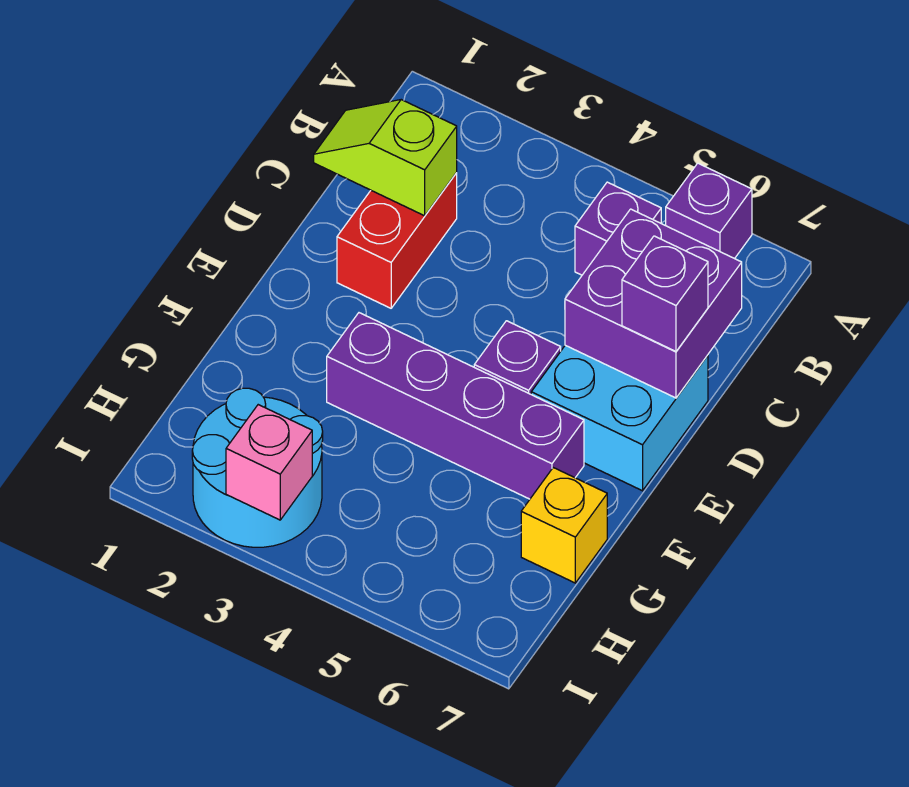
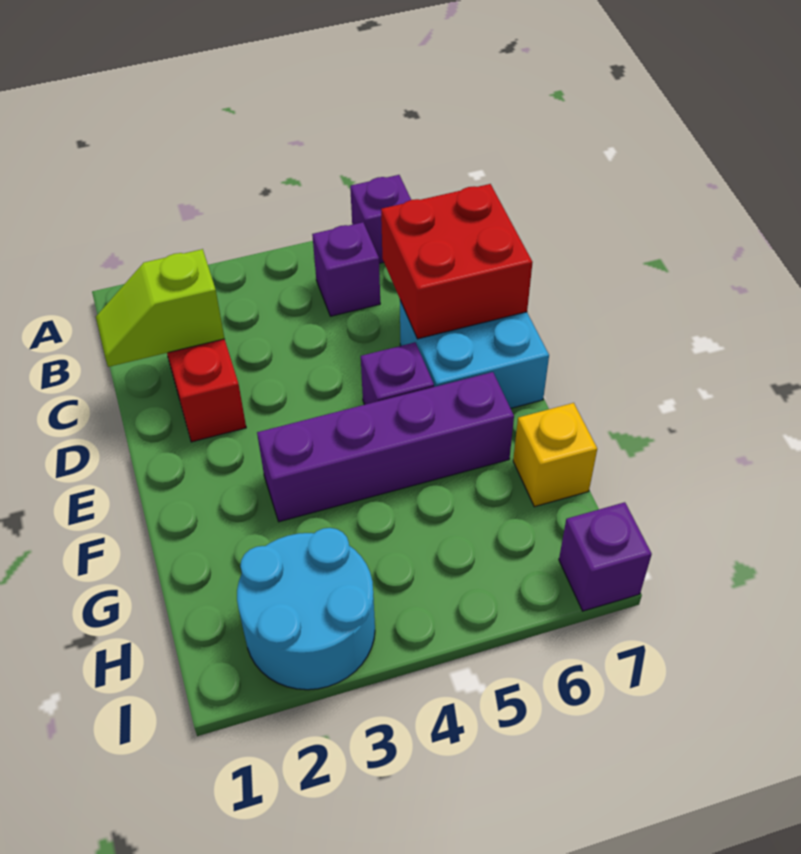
purple 2x2 brick [565,209,742,398] -> red 2x2 brick [381,184,533,339]
purple 1x1 brick [622,236,708,351] -> purple 1x1 brick moved to [559,502,652,611]
pink 1x1 brick [226,405,312,520] -> none

